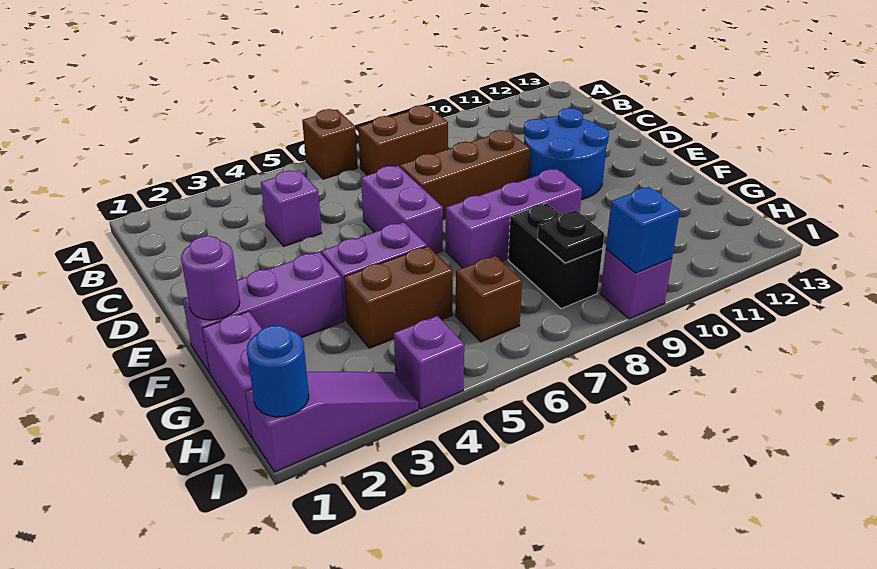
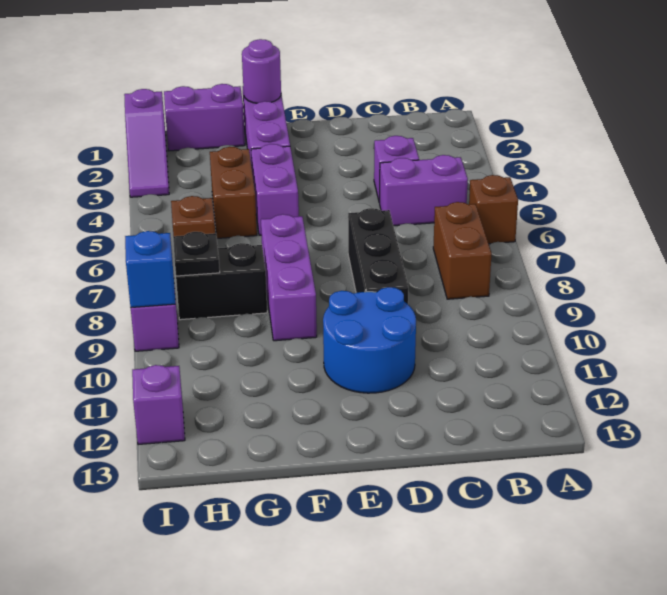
purple 1x2 brick [361,166,443,253] -> purple 1x2 brick moved to [380,155,468,226]
brown 1x3 brick [400,130,530,220] -> black 1x3 brick [348,208,408,304]
blue 1x1 round brick [247,325,309,417] -> none
purple 1x1 brick [394,316,464,409] -> purple 1x1 brick moved to [132,365,185,445]

